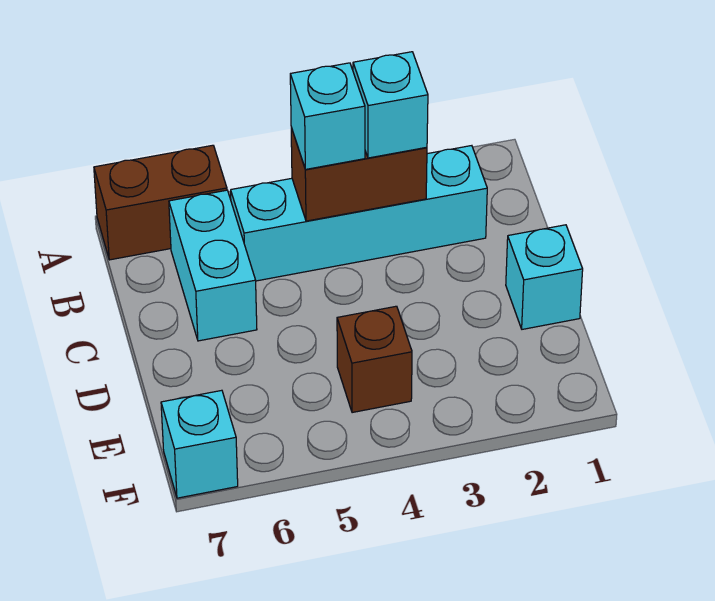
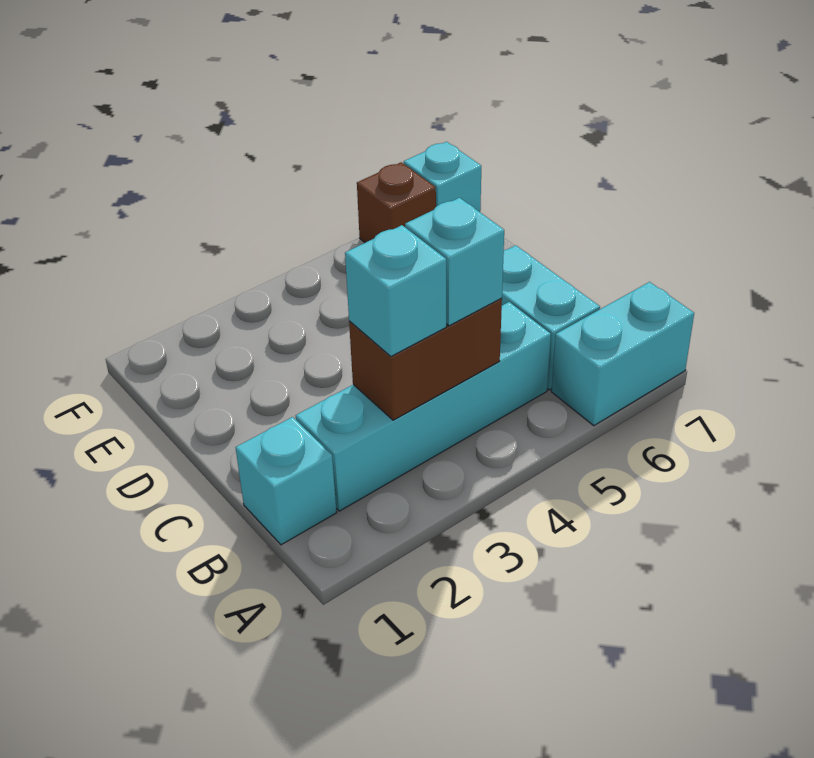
brown 1x2 brick [94,145,227,260] -> cyan 1x2 brick [551,282,694,426]
cyan 1x1 brick [506,225,583,329] -> cyan 1x1 brick moved to [236,417,336,545]
brown 1x1 brick [337,306,412,413] -> brown 1x1 brick moved to [357,162,436,243]

